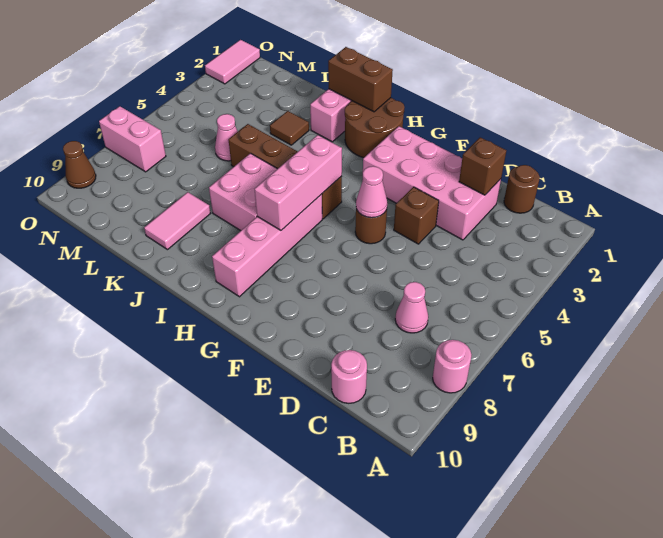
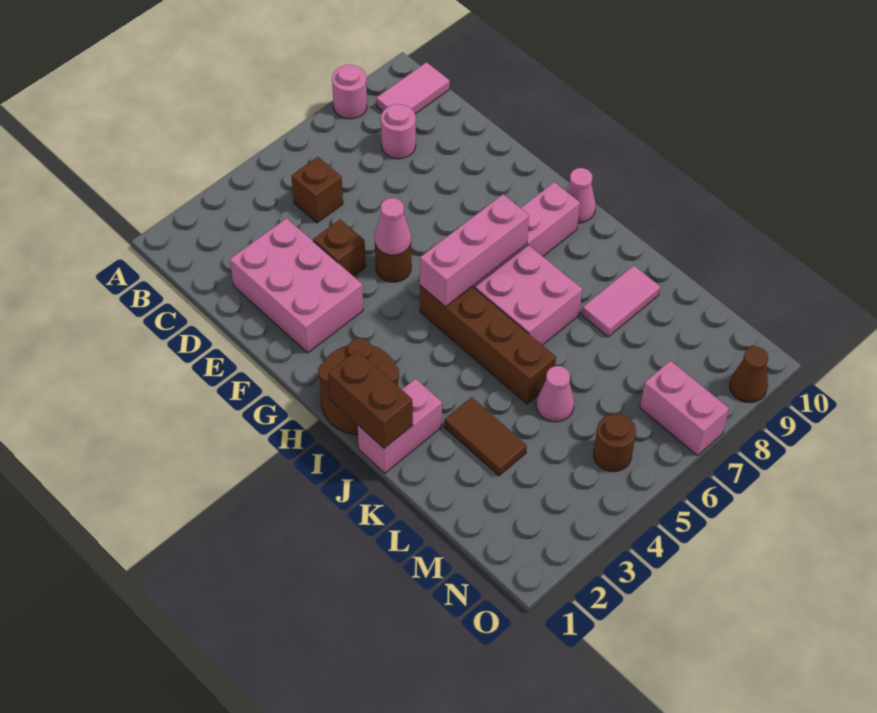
brown 1x1 round brick [504,165,540,213] -> brown 1x1 round brick moved to [594,414,636,472]
pink 1x1 cone [395,282,428,333] -> pink 1x1 cone moved to [566,168,596,223]
pink 1x1 round brick [331,350,367,403] -> pink 1x1 round brick moved to [381,104,416,159]
pink 2x4 brick [362,126,501,240] -> pink 2x3 brick [230,218,363,353]
brown 1x1 brick [459,137,506,195] -> brown 1x1 brick moved to [291,157,343,223]
brown 1x1 tile [270,111,309,145] -> brown 1x2 tile [444,397,527,476]
pink 1x2 tile [205,40,260,84] -> pink 1x2 tile moved to [376,62,450,114]

